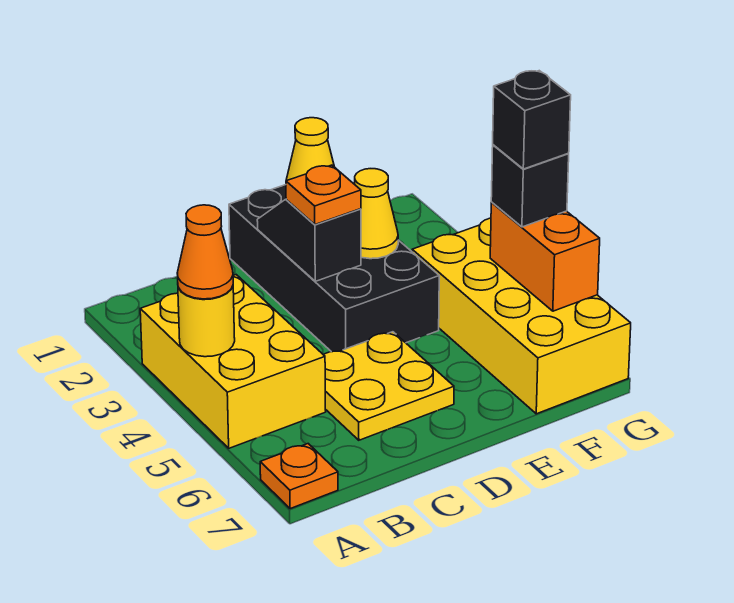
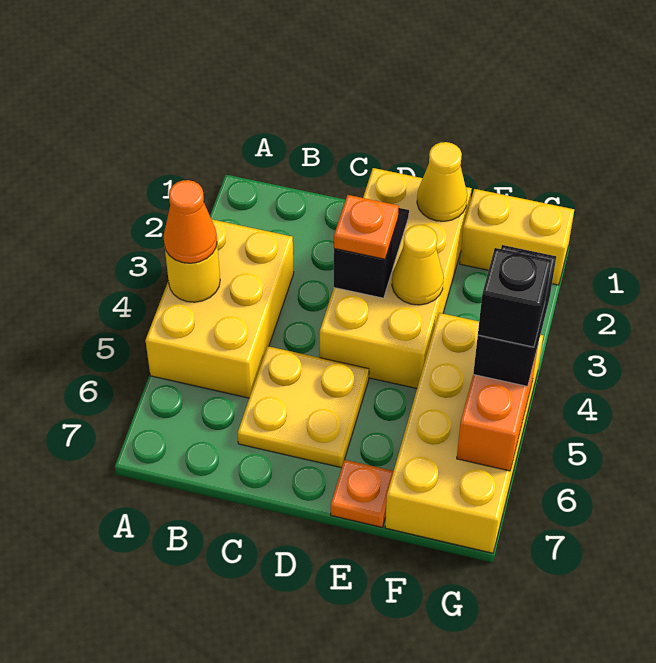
orange 1x1 plate [260,444,338,509] -> orange 1x1 plate moved to [331,460,394,527]
black 2x4 brick [229,185,439,352] -> yellow 2x4 brick [320,168,472,389]
none -> yellow 1x2 brick [460,189,574,285]
black 1x1 brick [491,145,569,227] -> black 1x2 brick [473,245,556,386]

